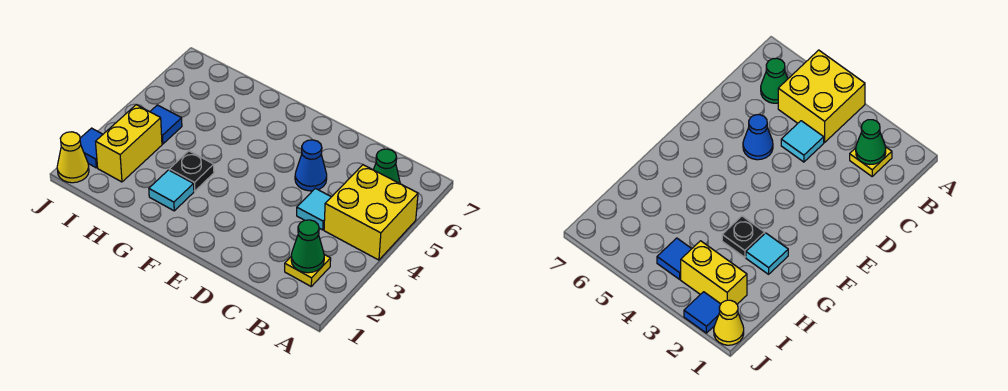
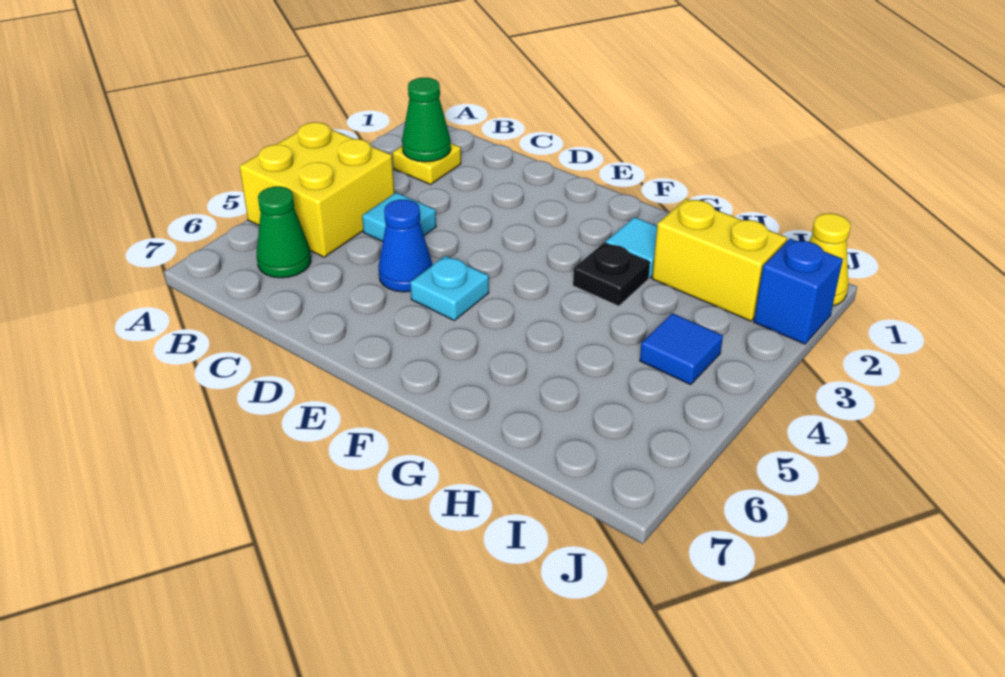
none -> cyan 1x1 plate [410,256,489,321]
yellow 1x2 brick [96,105,162,182] -> yellow 1x2 brick turned to [652,199,787,321]
blue 1x1 tile [80,128,103,168] -> blue 1x1 brick [754,239,843,344]

